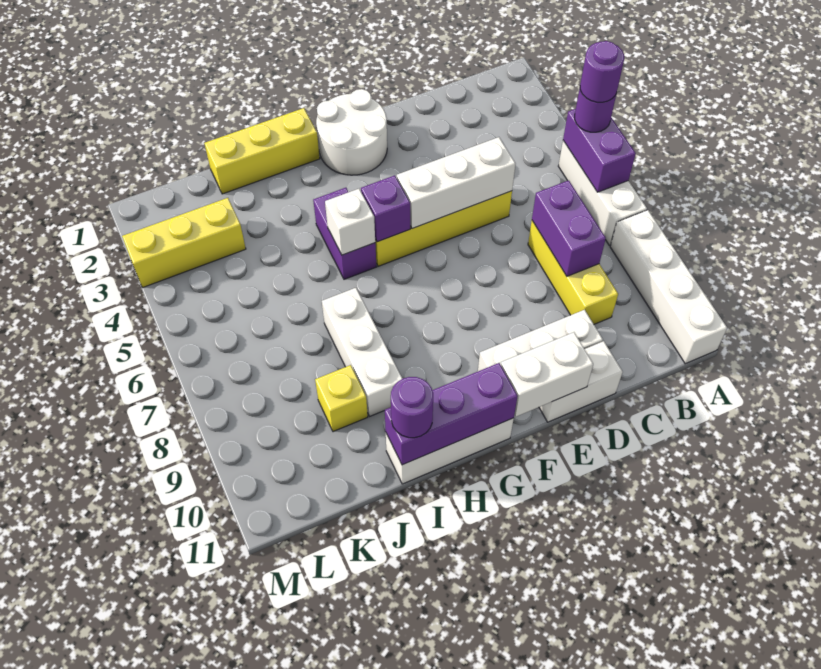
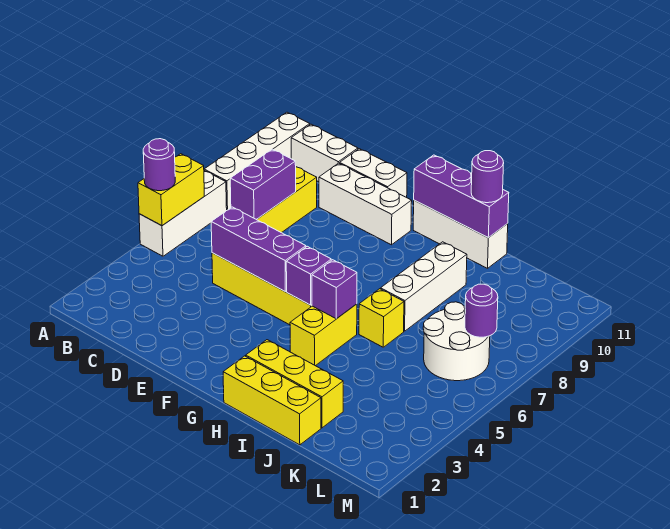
purple 1x2 brick [563,109,636,192] -> yellow 1x2 brick [138,154,204,226]
purple 1x1 round brick [580,41,624,102] -> purple 1x1 round brick moved to [465,284,498,337]
white 1x3 brick [397,137,515,229] -> purple 1x3 brick [211,207,306,291]
white 1x2 brick [501,332,593,417] -> white 1x2 brick moved to [291,124,358,182]
white 2x2 round brick [316,89,387,175] -> white 2x2 round brick moved to [423,302,490,381]
purple 1x2 brick [313,188,376,279] -> yellow 1x2 brick [290,304,357,366]
white 1x1 brick [325,189,375,255] -> purple 1x1 brick [312,260,357,319]
yellow 1x1 brick [315,365,368,432] -> yellow 1x1 brick moved to [359,289,404,347]
yellow 1x3 brick [122,198,246,288] -> yellow 1x3 brick moved to [246,340,343,428]

